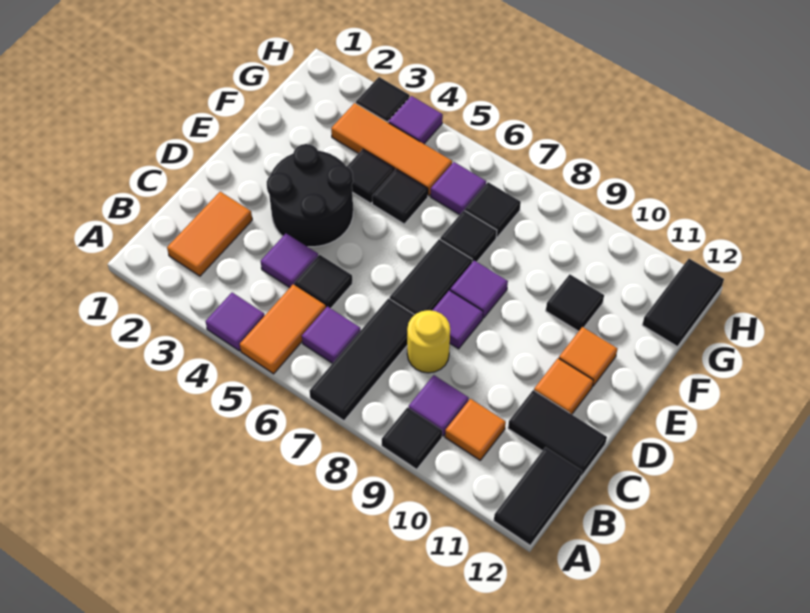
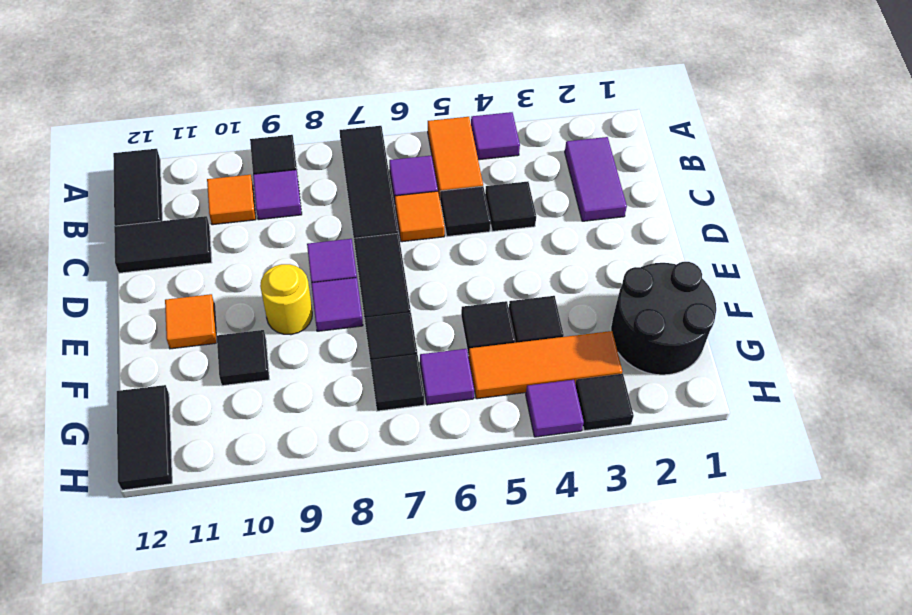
orange 1x2 tile [167,192,252,276] -> purple 1x2 tile [565,137,627,221]
purple 1x1 tile [261,234,318,288] -> black 1x1 tile [485,182,536,231]
yellow 1x1 round brick [407,310,450,373] -> yellow 1x1 round brick moved to [260,264,312,335]
black 2x2 round brick [267,144,353,247] -> black 2x2 round brick moved to [611,262,716,375]
orange 1x1 tile [534,358,593,414] -> orange 1x1 tile moved to [395,191,445,242]

